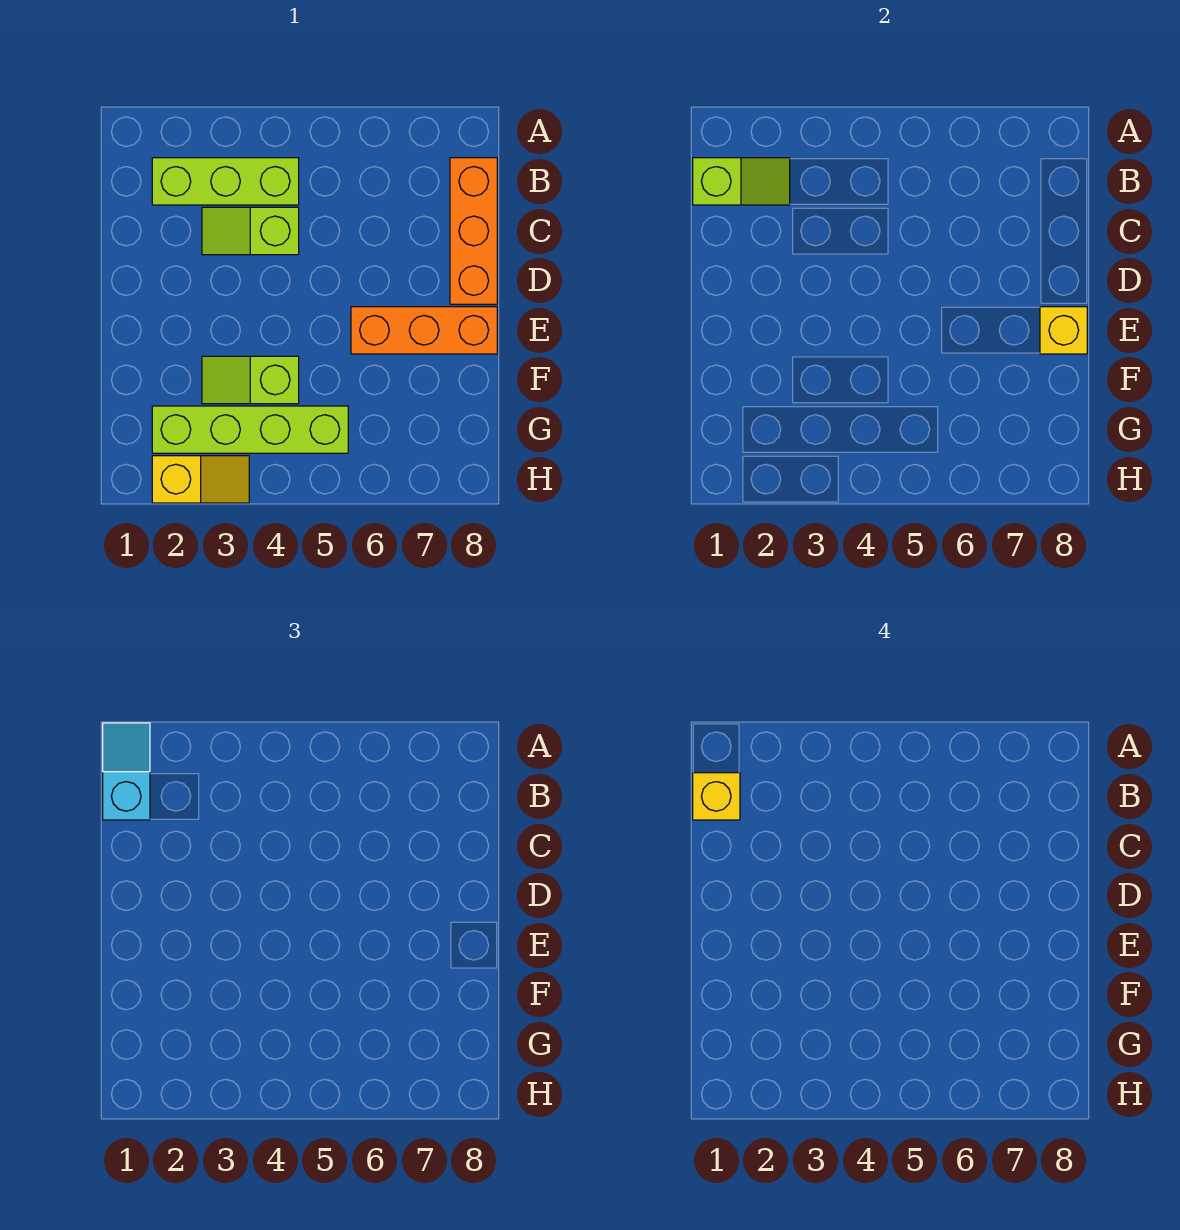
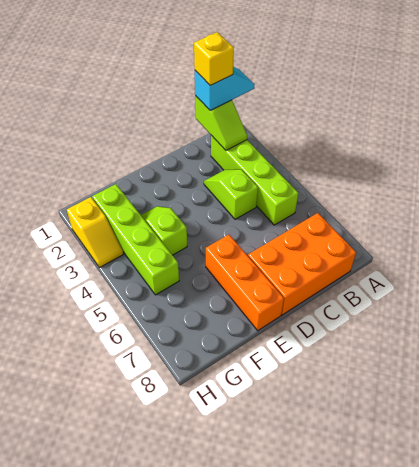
lime 1x3 brick [152,158,299,205] -> lime 1x4 brick [211,135,298,225]
orange 1x3 brick [450,158,497,304] -> orange 2x3 brick [248,213,356,315]
yellow 1x1 brick [1040,307,1087,354] -> none

